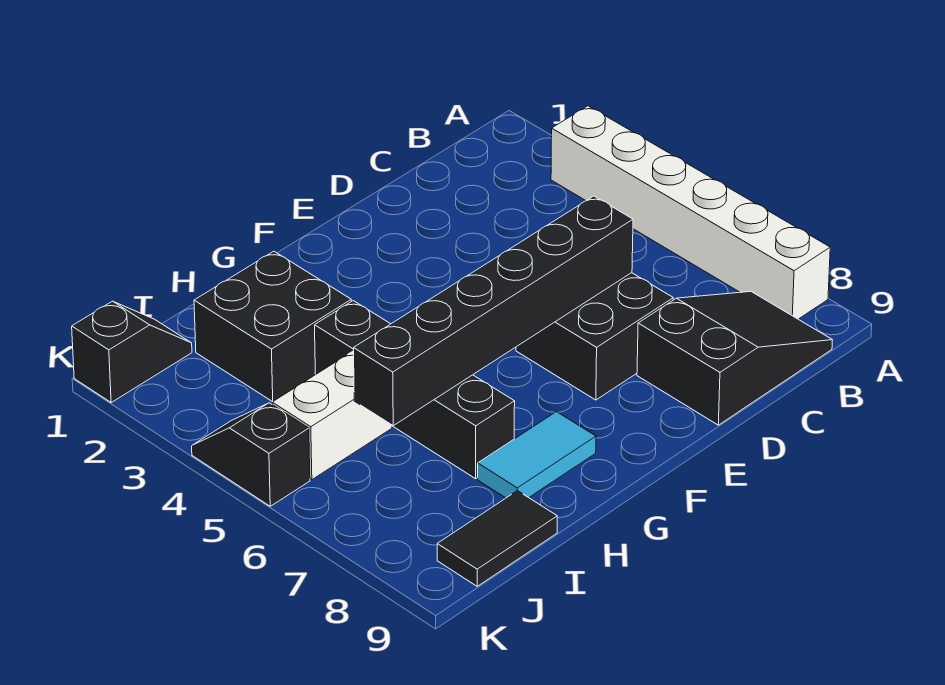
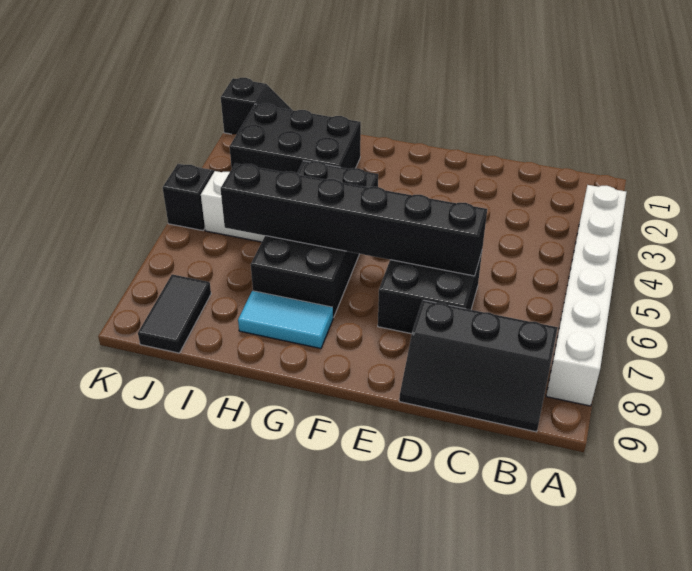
black 2x3 slope [637,291,832,425] -> black 2x3 slope turned to [399,300,558,432]
black 2x2 brick [194,251,351,402] -> black 2x3 brick [229,104,361,173]
black 1x4 brick [315,301,515,479] -> black 2x4 brick [251,161,378,318]
black 1x2 tile [437,491,557,586] -> black 1x2 tile turned to [138,274,211,353]

